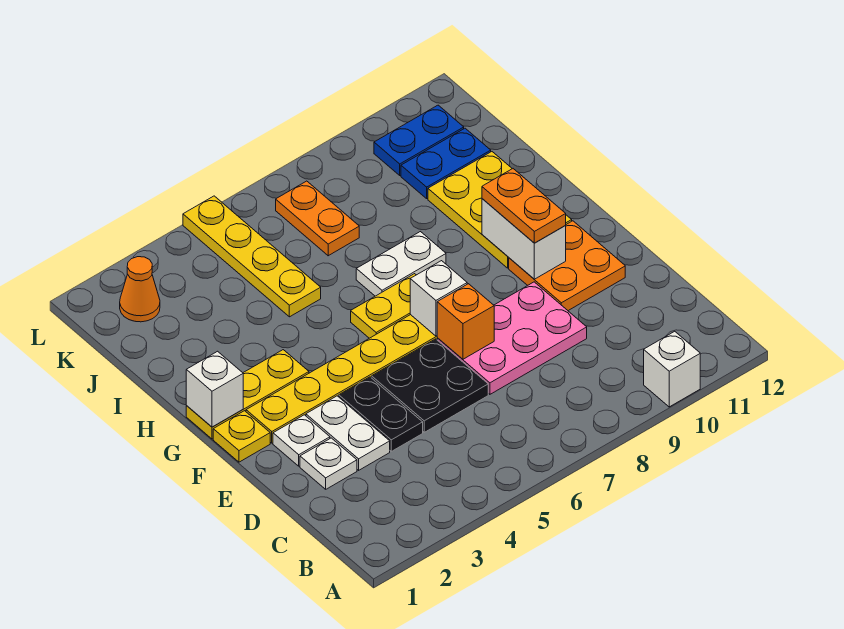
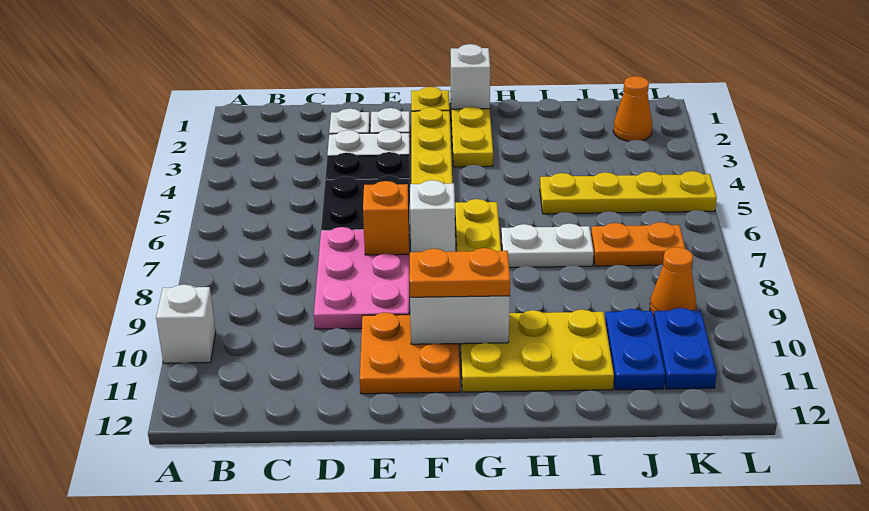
white 1x2 plate [356,232,446,296] -> white 1x2 plate turned to [501,224,594,268]
none -> orange 1x1 cone [650,247,696,316]

